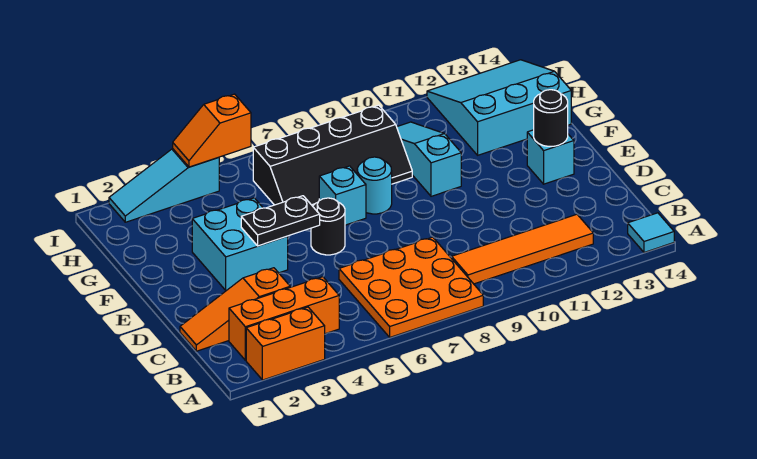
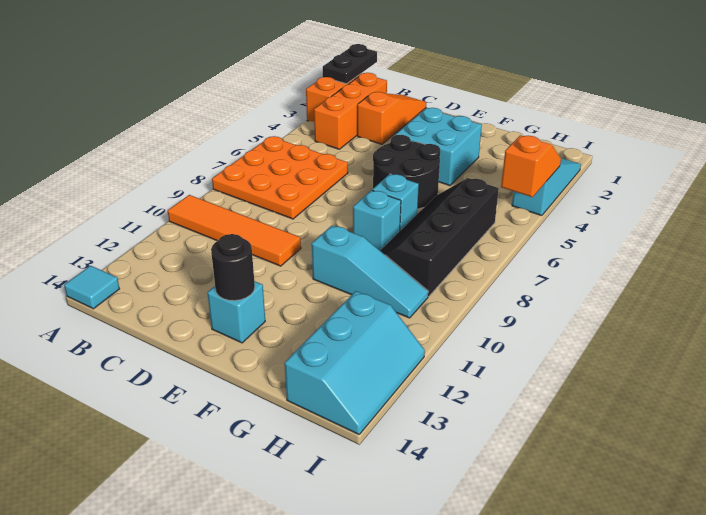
orange 1x4 tile [452,214,593,284] -> orange 1x4 tile turned to [168,195,301,266]
black 1x2 plate [241,196,320,246] -> black 1x2 plate moved to [323,44,377,84]
black 1x1 round brick [311,198,345,255] -> black 2x2 round brick [373,135,440,209]
cyan 1x1 round brick [357,157,392,214] -> cyan 1x1 brick [353,190,401,250]
cyan 3x3 slope [427,60,571,155] -> cyan 2x3 slope [285,291,425,434]

